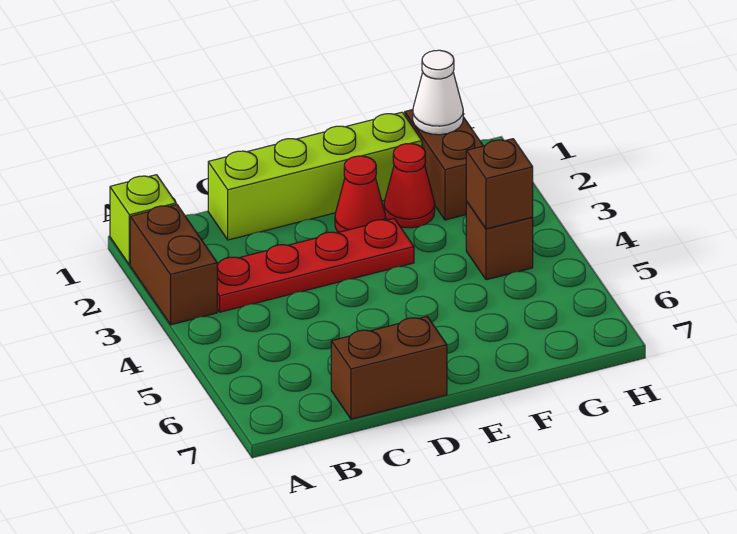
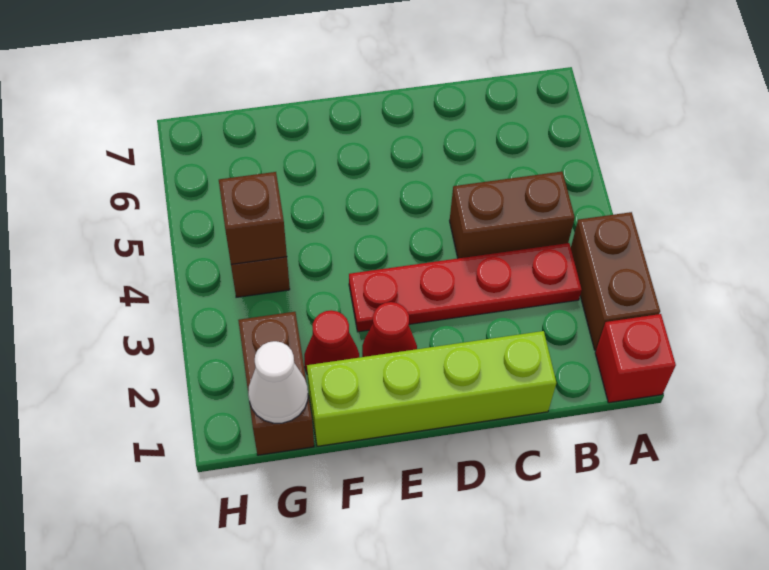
lime 1x1 brick [110,175,176,265] -> red 1x1 brick [595,314,676,403]
brown 1x2 brick [331,317,447,419] -> brown 1x2 brick moved to [450,172,575,258]

